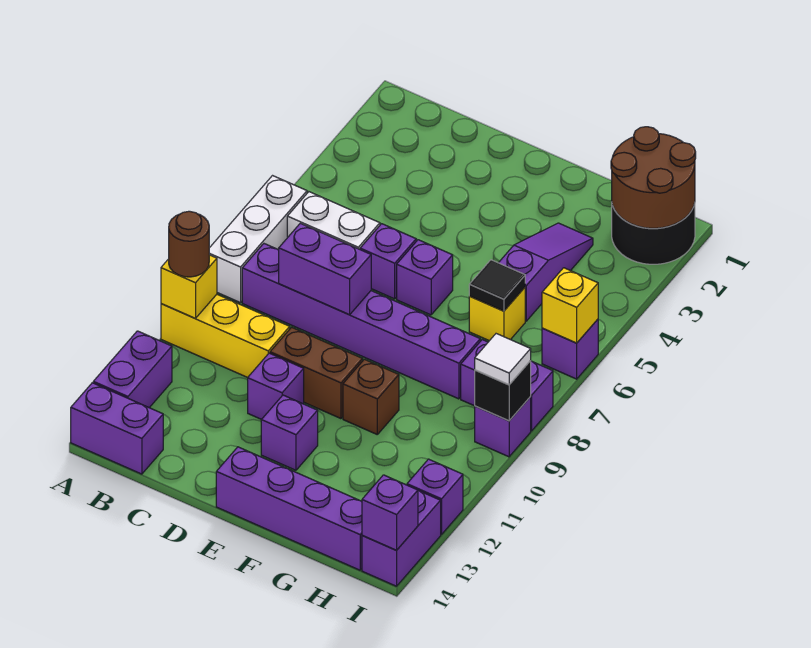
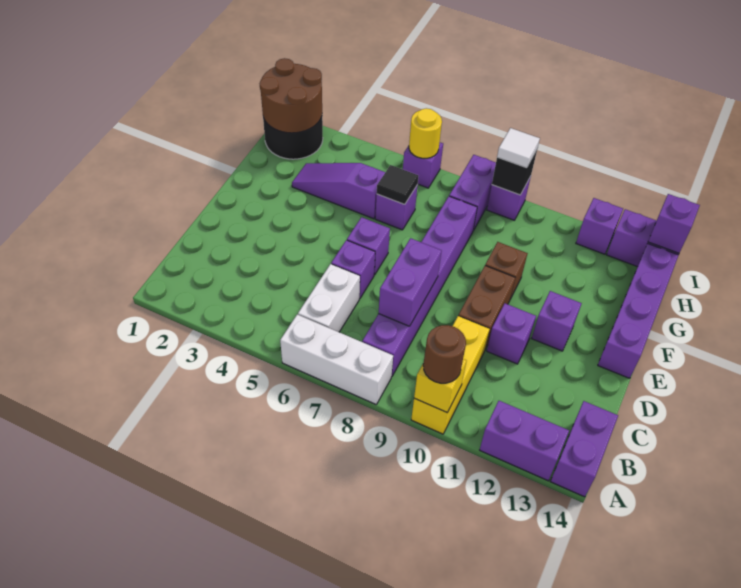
yellow 1x1 brick [469,288,525,341] -> purple 1x1 brick [375,185,418,230]
yellow 1x1 brick [542,268,598,343] -> yellow 1x1 round brick [409,108,442,158]

